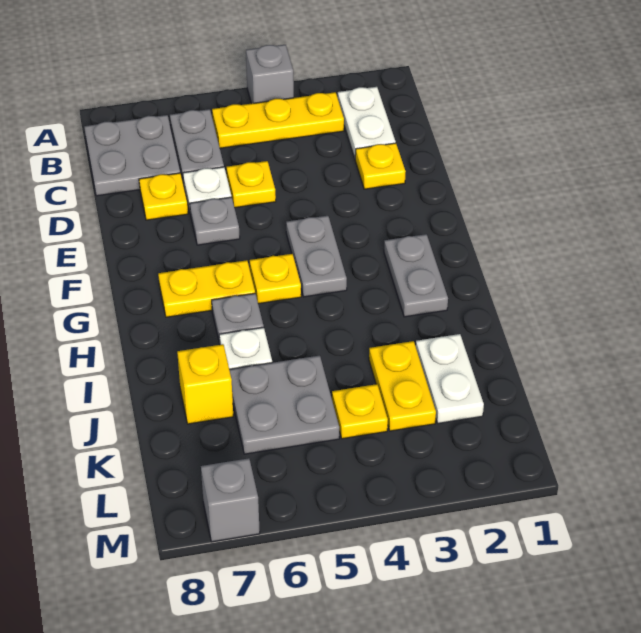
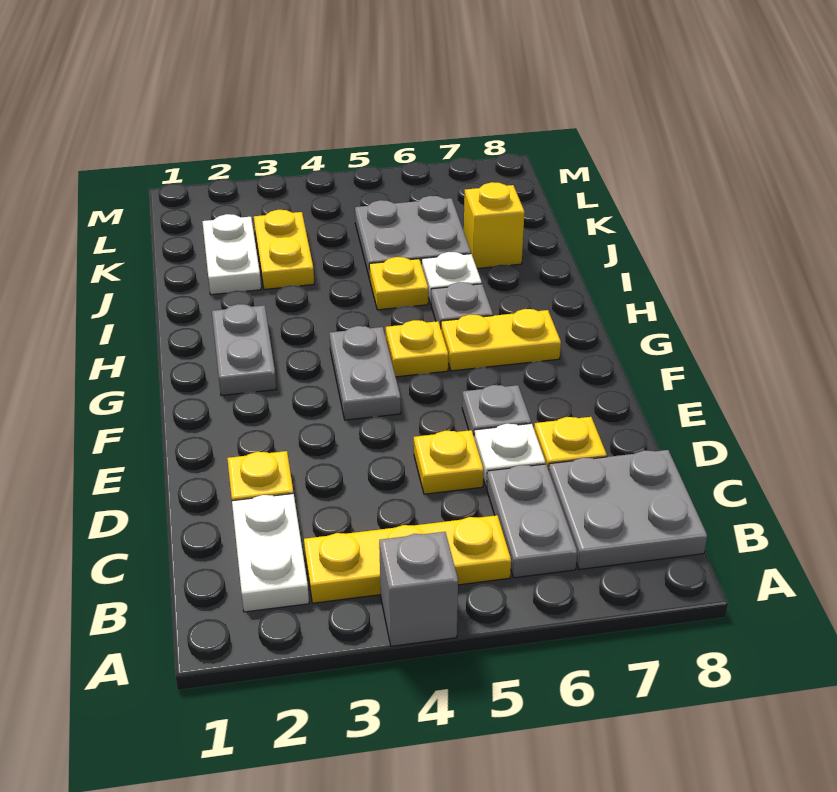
yellow 1x1 plate [332,384,388,439] -> yellow 1x1 plate moved to [369,257,428,310]
grey 1x1 brick [201,458,260,542] -> none

